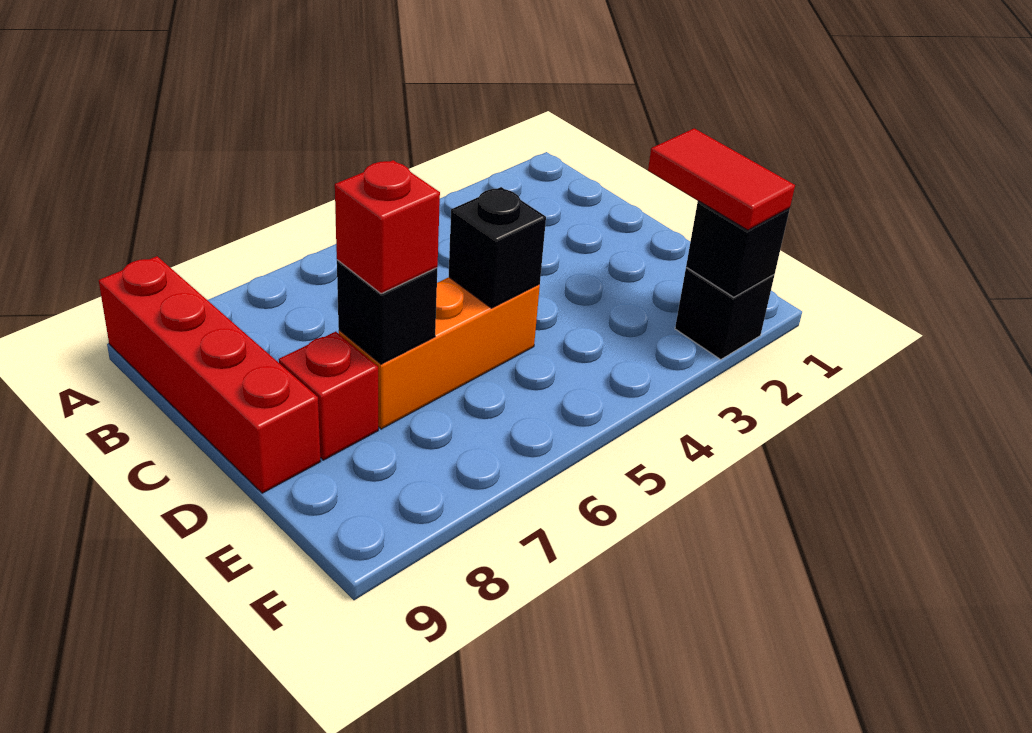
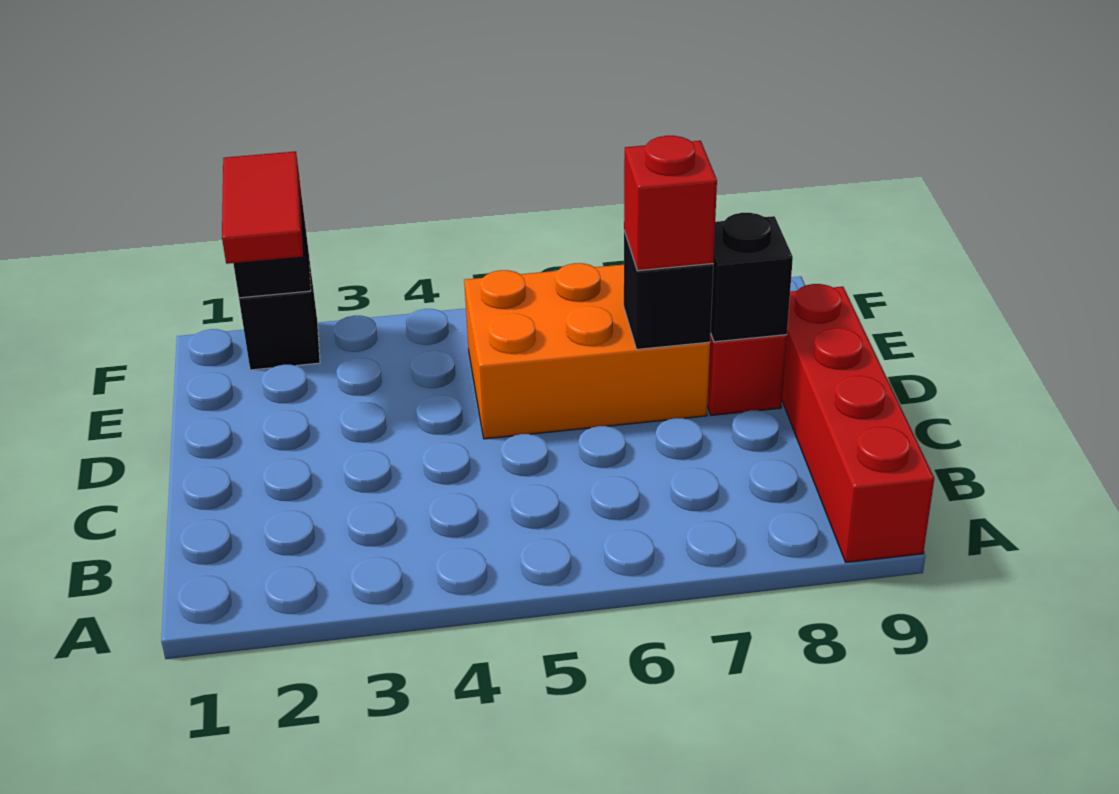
orange 1x3 brick [339,277,540,429] -> orange 2x3 brick [464,263,710,439]
black 1x1 brick [449,187,546,308] -> black 1x1 brick moved to [711,213,793,342]

